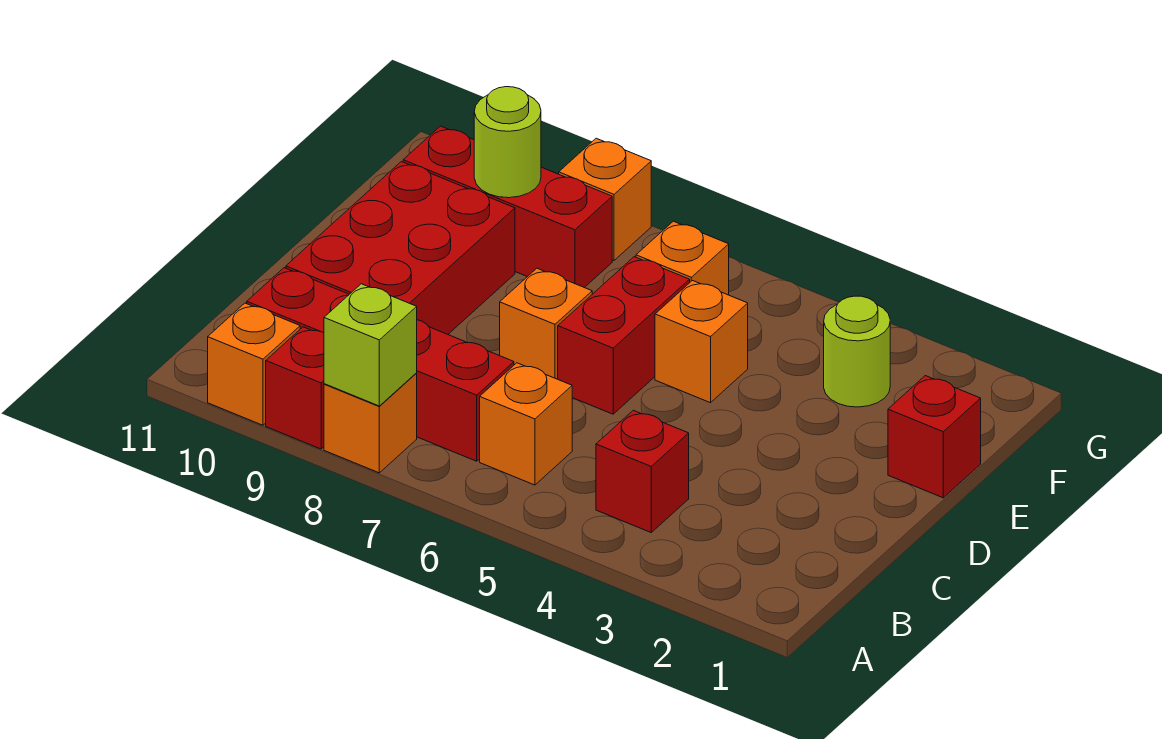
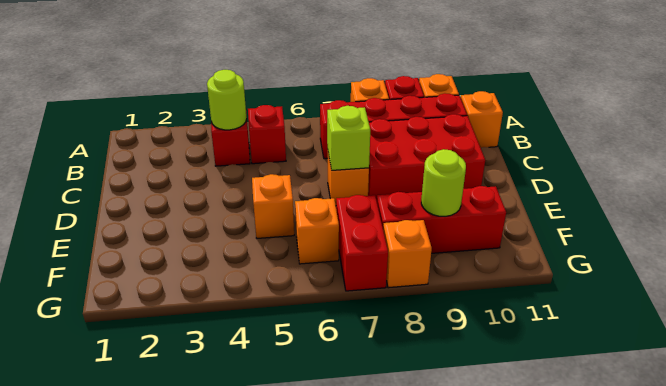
lime 1x1 brick [324,284,417,406] -> lime 1x1 brick moved to [327,106,370,170]
orange 1x1 brick [480,363,572,485] -> orange 1x1 brick moved to [461,91,503,148]
red 2x3 brick [286,162,515,334] -> red 2x3 brick turned to [368,114,485,201]
red 1x2 brick [558,257,690,414] -> red 1x2 brick moved to [336,195,388,291]
red 1x1 brick [888,376,981,498] -> red 1x1 brick moved to [248,105,286,164]
lime 1x1 round brick [824,296,890,407] -> lime 1x1 round brick moved to [207,70,247,130]

